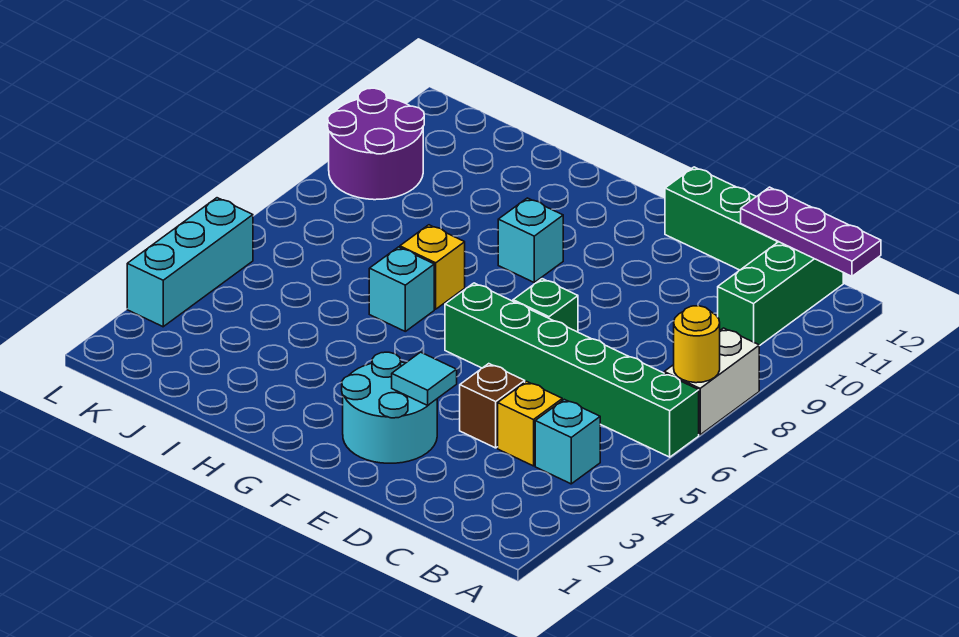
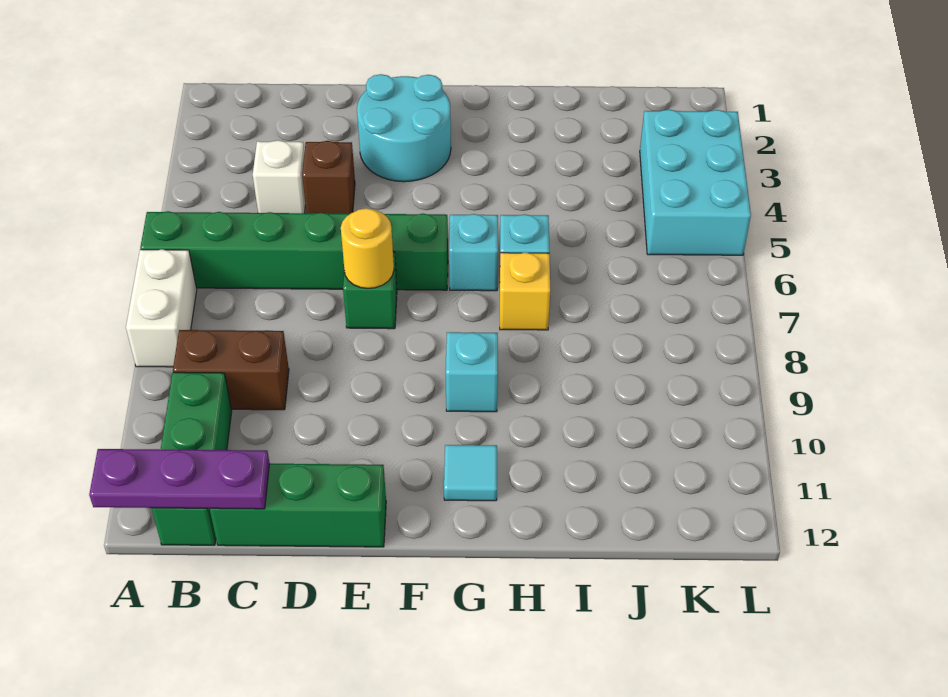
yellow 1x1 round brick [674,306,720,383] -> yellow 1x1 round brick moved to [341,208,394,288]
cyan 1x1 brick [535,399,600,484] -> cyan 1x1 brick moved to [449,214,498,291]
none -> brown 1x2 brick [173,330,289,410]
yellow 1x1 brick [498,381,562,466] -> white 1x1 brick [253,140,305,213]
cyan 1x1 tile [392,352,457,405] -> cyan 1x1 tile moved to [444,445,497,501]
purple 2x2 round brick [328,88,424,200] -> none
cyan 1x3 brick [127,198,253,327] -> cyan 2x3 brick [640,110,751,255]

